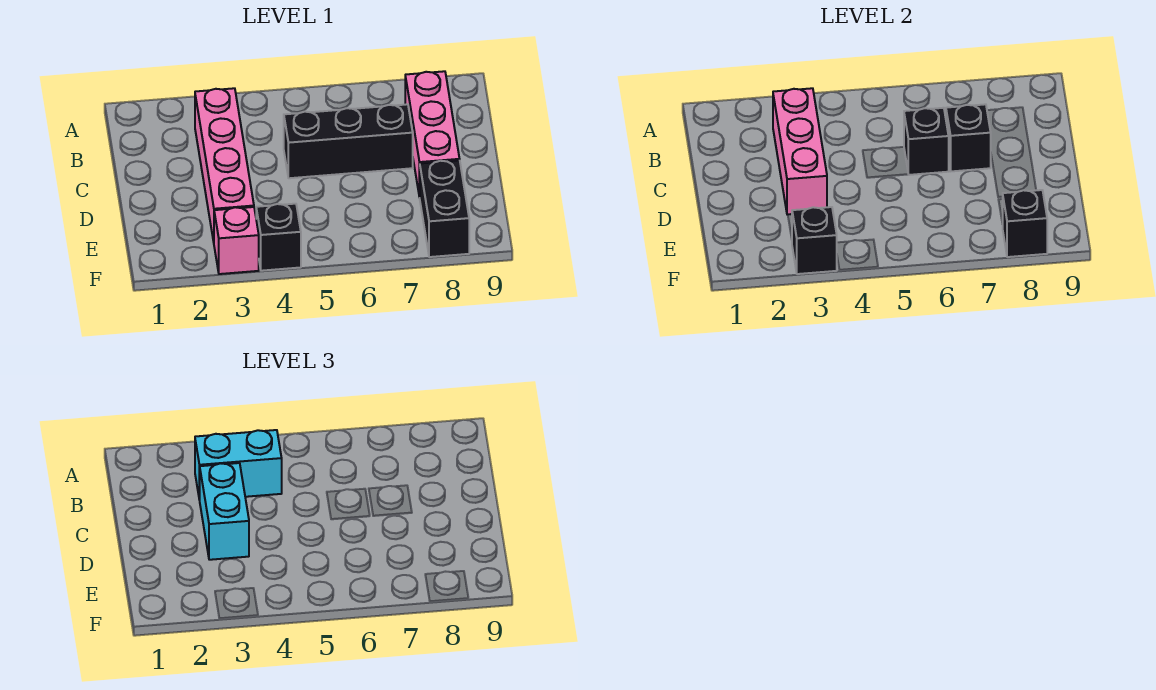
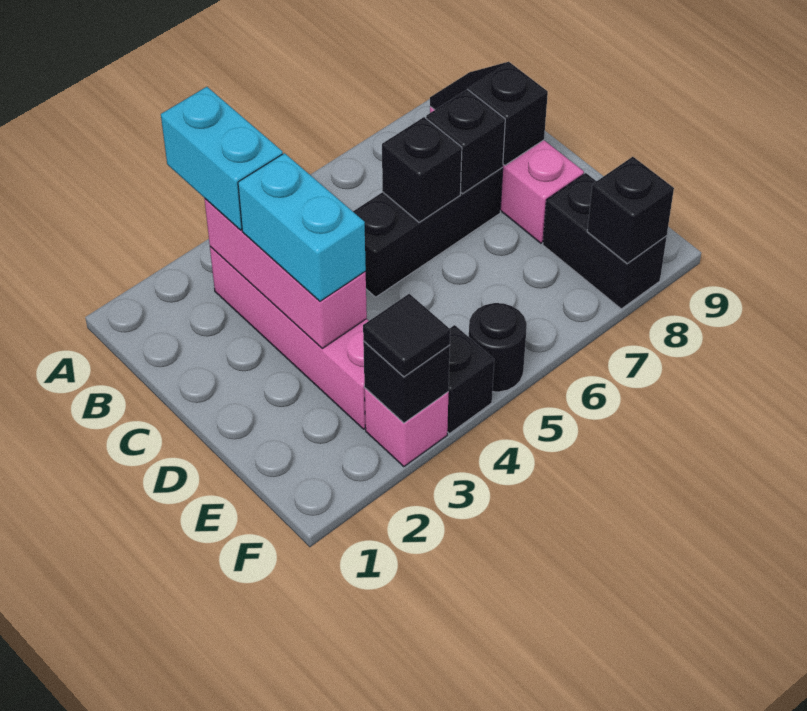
cyan 1x2 brick [195,430,282,500] -> cyan 1x2 brick turned to [161,87,283,230]
none -> black 1x2 slope [430,62,548,165]
none -> black 1x1 tile [363,294,450,377]
none -> black 1x1 round brick [469,303,527,392]

